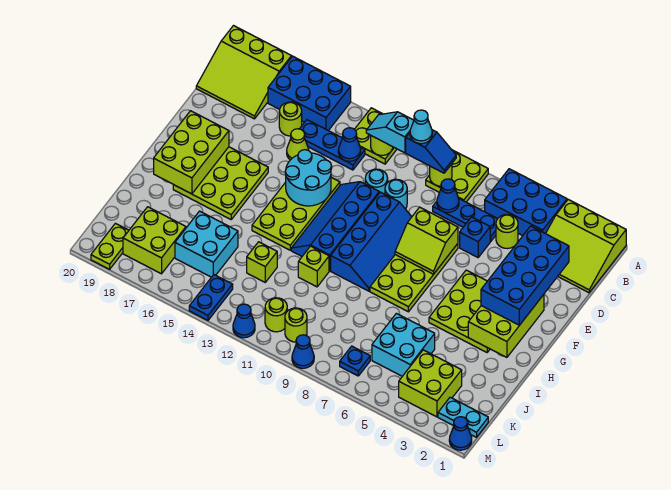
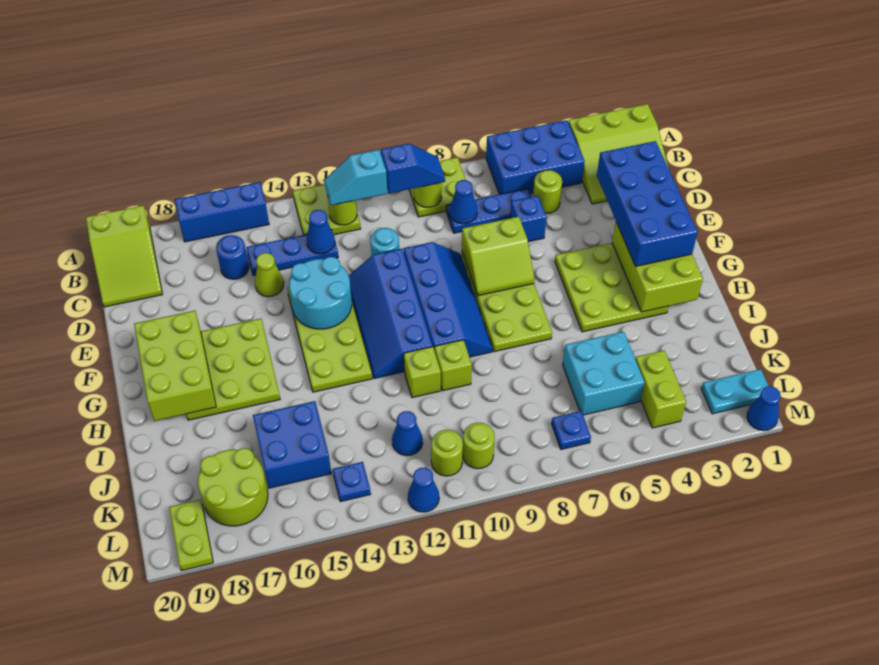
blue 2x3 brick [268,56,351,131] -> blue 1x3 brick [175,182,269,242]
lime 3x3 slope [196,26,292,119] -> lime 2x3 slope [86,205,163,307]
cyan 1x1 cone [410,110,432,144] -> none
lime 1x1 round brick [279,102,302,136] -> blue 1x1 round brick [216,235,249,279]
cyan 1x1 round brick [385,179,407,209] -> none
lime 1x1 brick [247,242,277,282] -> lime 1x1 brick moved to [435,340,472,391]
cyan 2x2 brick [175,211,238,277] -> blue 2x2 brick [253,401,331,488]
lime 2x2 brick [399,350,462,417] -> lime 1x2 brick [635,351,686,428]
lime 2x2 brick [123,207,186,274] -> lime 2x2 round brick [198,448,268,526]
blue 1x2 plate [189,275,233,320] -> blue 1x1 plate [333,462,371,502]
blue 1x1 cone [292,335,314,368] -> blue 1x1 cone moved to [392,411,423,456]

